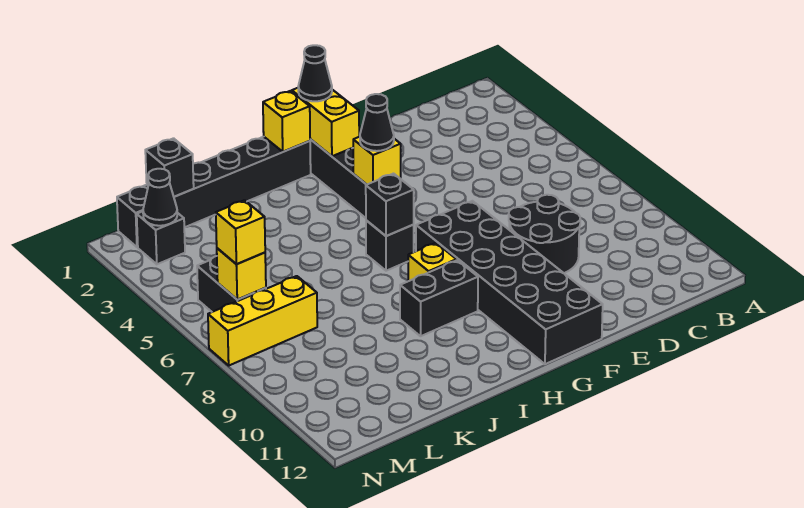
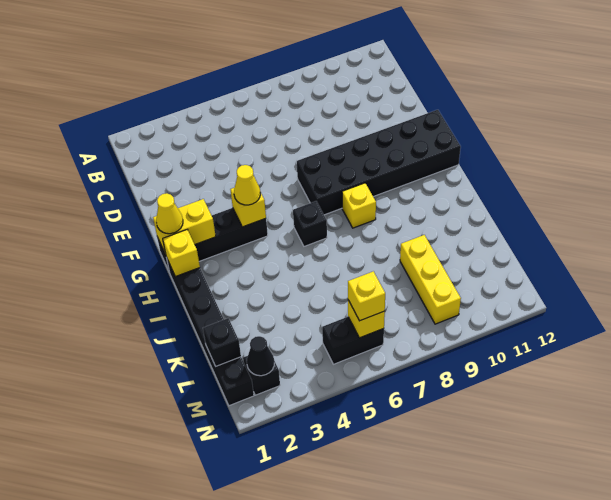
black 2x2 round brick [509,195,580,273] -> none
black 1x1 cone [298,45,332,101] -> yellow 1x1 cone [156,193,183,234]
black 1x1 cone [360,94,394,151] -> yellow 1x1 cone [234,165,260,205]
black 1x1 brick [366,174,414,236] -> none
black 1x2 brick [400,260,478,336] -> none
yellow 1x3 brick [208,276,317,365] -> yellow 1x3 brick moved to [400,235,461,324]

